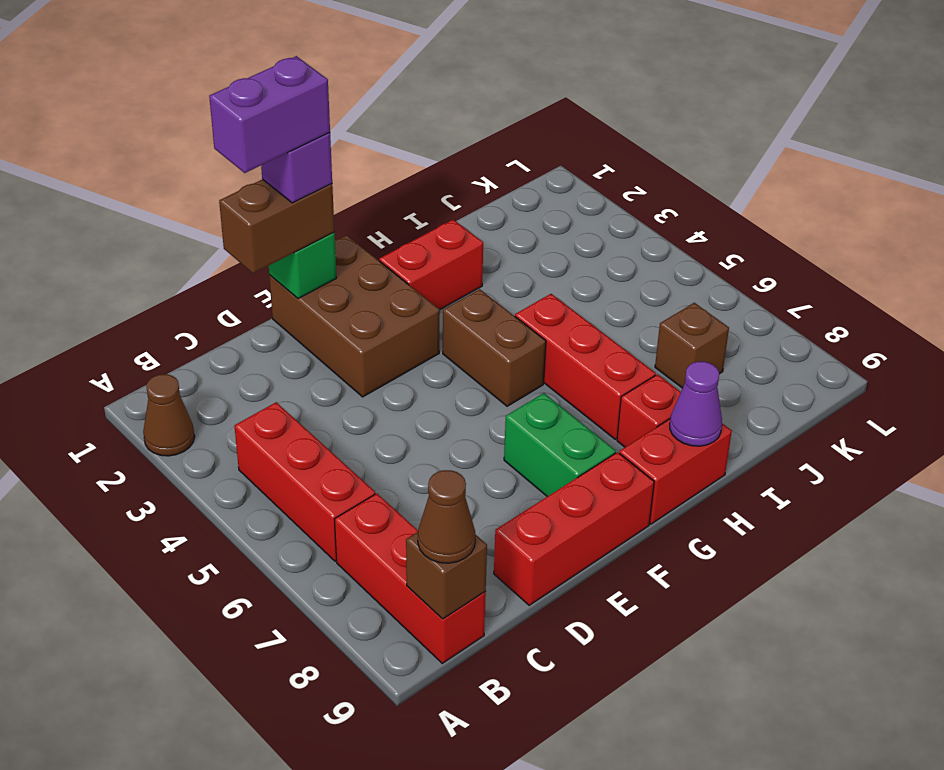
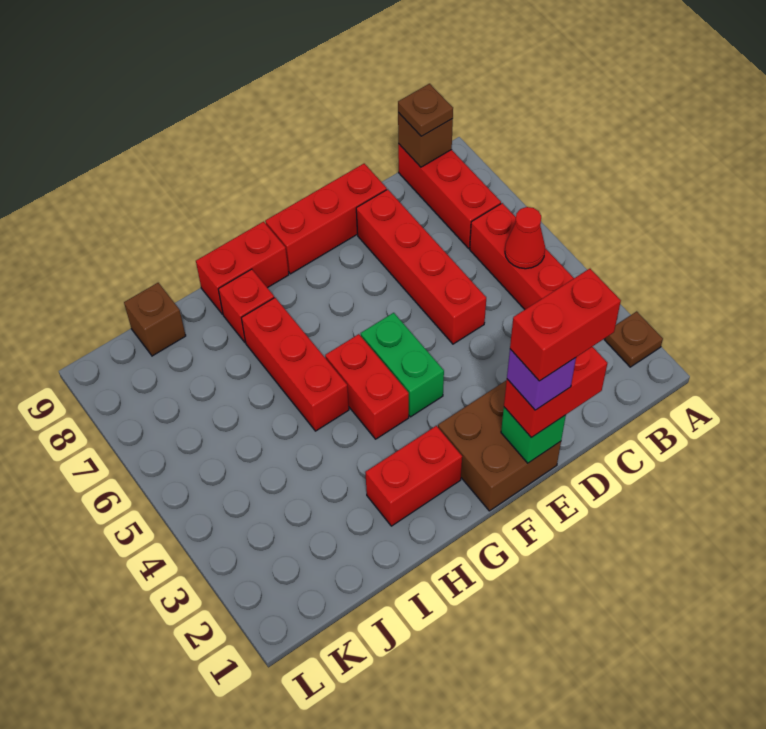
brown 1x1 cone [143,374,195,456] -> brown 1x1 plate [604,311,663,367]
none -> red 1x1 cone [505,207,545,269]
brown 1x1 cone [418,470,475,563] -> brown 1x1 plate [398,84,453,136]
brown 1x2 brick [219,179,334,273] -> red 1x2 brick [504,347,607,438]
purple 1x2 brick [209,56,330,173] -> red 1x2 brick [510,269,621,381]
none -> red 1x4 brick [356,189,486,344]
brown 2x3 brick [269,235,440,397] -> brown 2x2 brick [438,380,561,511]
green 1x2 brick [504,393,616,497] -> green 1x2 brick moved to [361,313,444,417]
brown 1x2 brick [443,289,546,406] -> red 1x2 brick [325,334,409,439]
purple 1x1 cone [670,362,722,446] -> none
brown 1x1 brick [655,303,729,388] -> brown 1x1 brick moved to [124,283,186,356]

